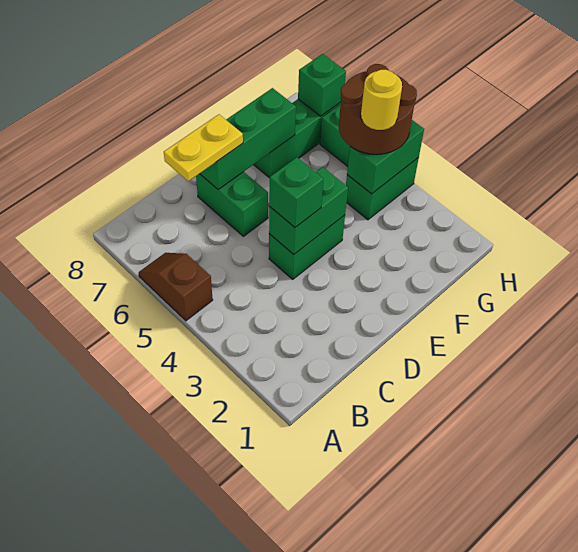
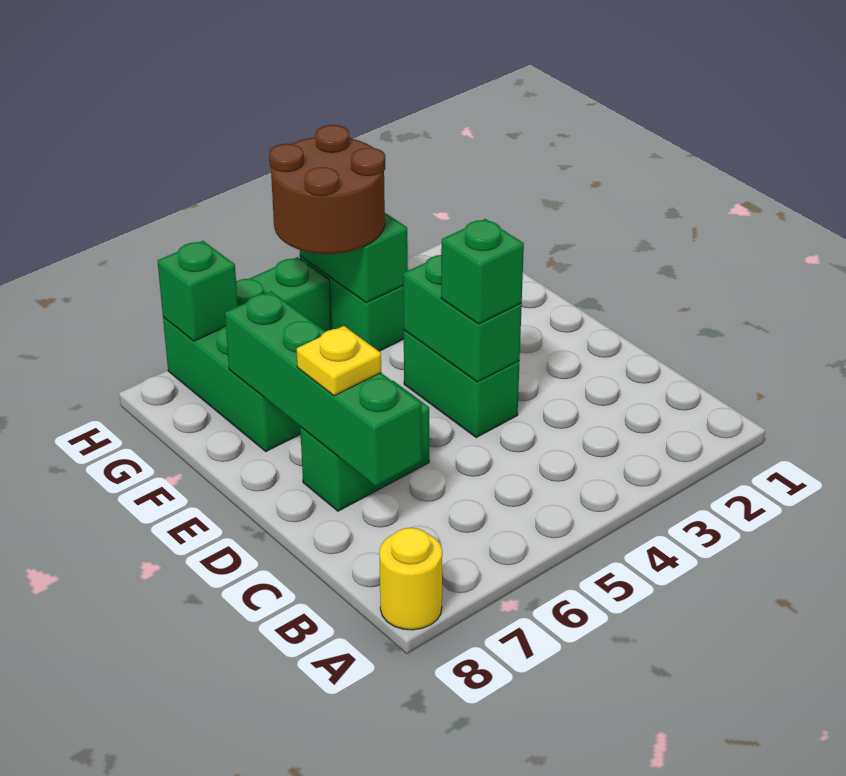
brown 1x2 slope [139,253,213,321] -> none
yellow 1x2 plate [164,114,243,181] -> yellow 1x1 plate [297,326,381,396]
green 1x3 brick [200,88,296,189] -> green 1x4 brick [225,291,422,486]
yellow 1x1 round brick [361,70,402,130] -> yellow 1x1 round brick moved to [379,528,442,630]

